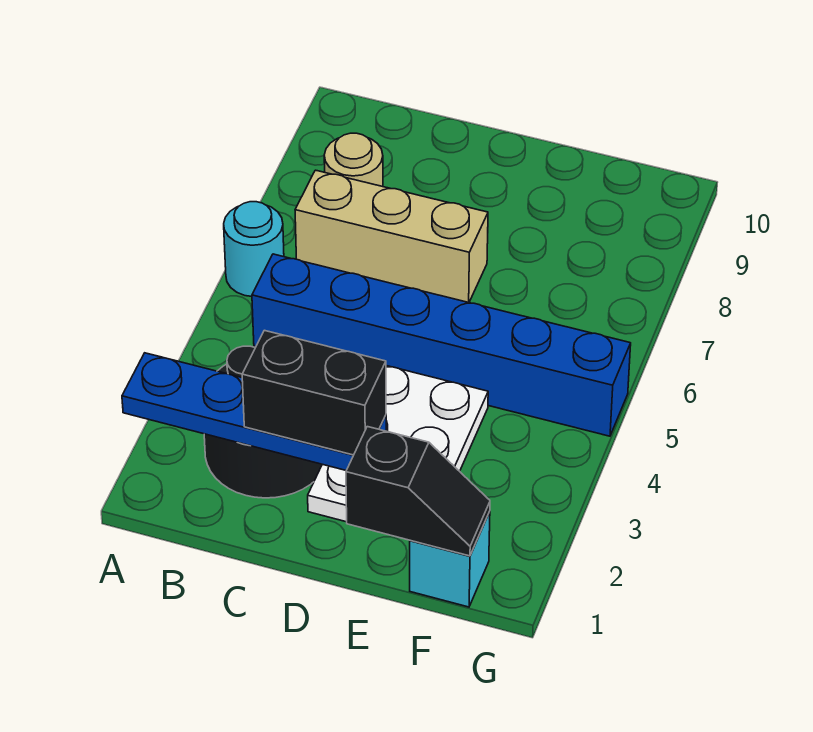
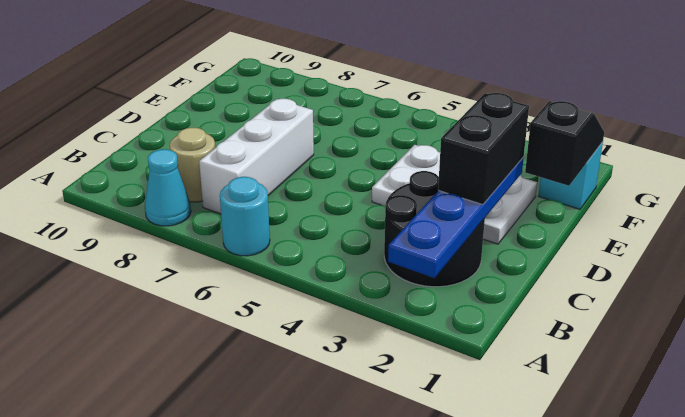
none -> cyan 1x1 cone [145,149,191,226]
blue 1x6 brick [252,254,631,436] -> none
tan 1x3 brick [295,170,488,302] -> white 1x3 brick [199,99,314,214]

